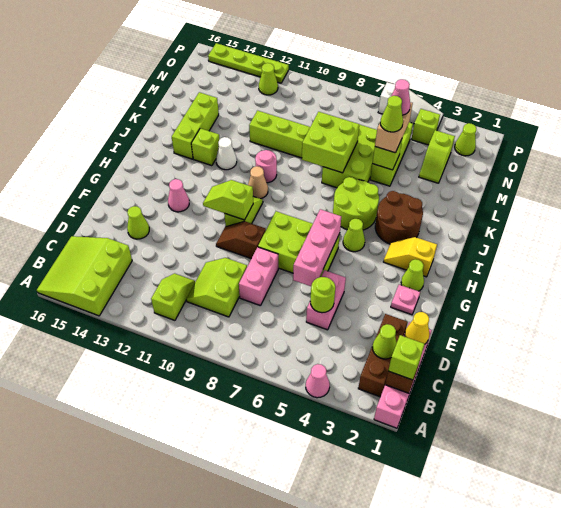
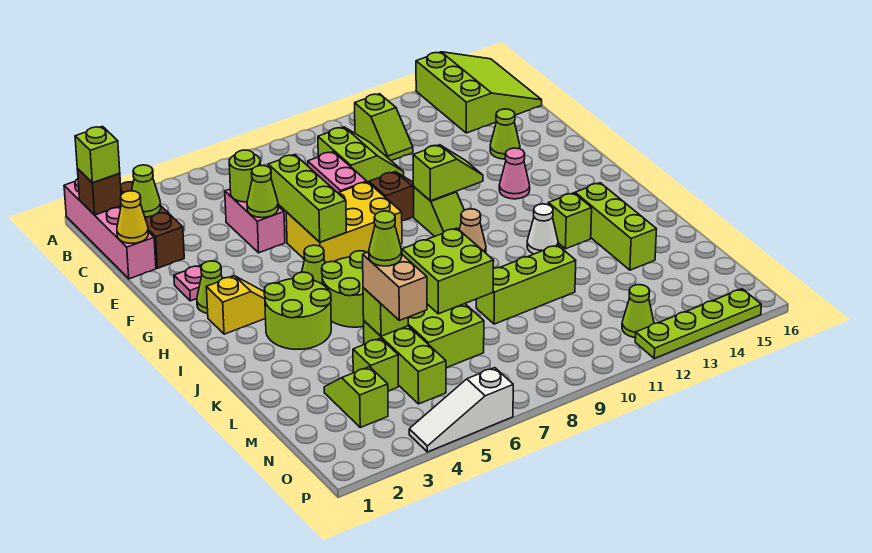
pink 1x1 cone [306,364,330,398] -> none
pink 1x3 brick [293,209,341,286] -> lime 1x3 brick [268,155,346,242]
lime 2x3 brick [258,211,340,277] -> yellow 2x3 brick [286,182,402,263]
brown 2x2 round brick [375,191,423,244] -> lime 2x2 round brick [264,272,331,349]
pink 1x1 round brick [255,150,277,183] -> none
pink 1x1 cone [391,79,410,115] -> none
lime 1x1 cone [455,123,476,156] -> lime 1x1 cone moved to [247,165,278,218]
lime 1x1 brick [411,109,440,145] -> lime 1x1 brick moved to [353,338,398,391]

